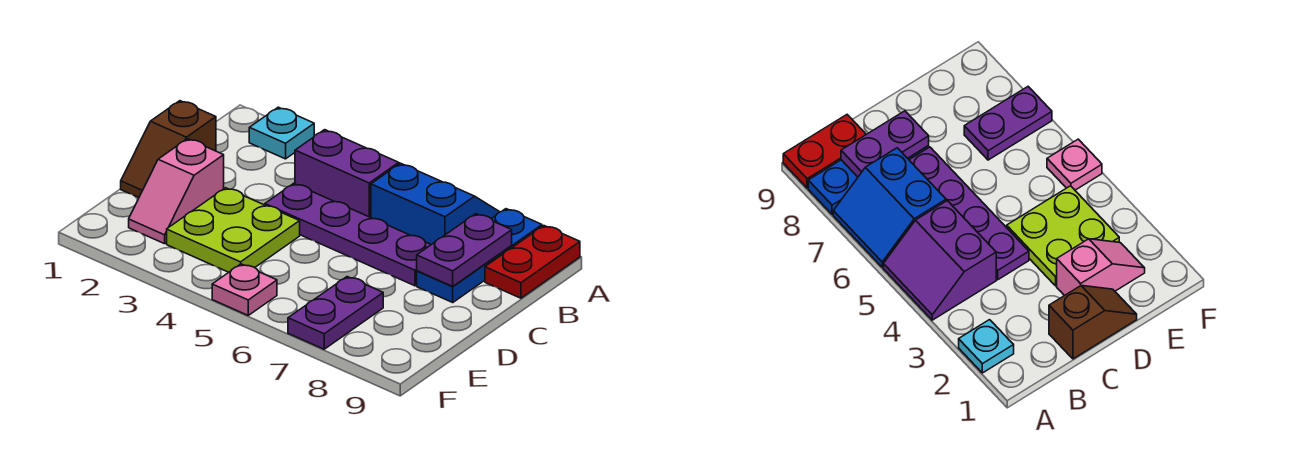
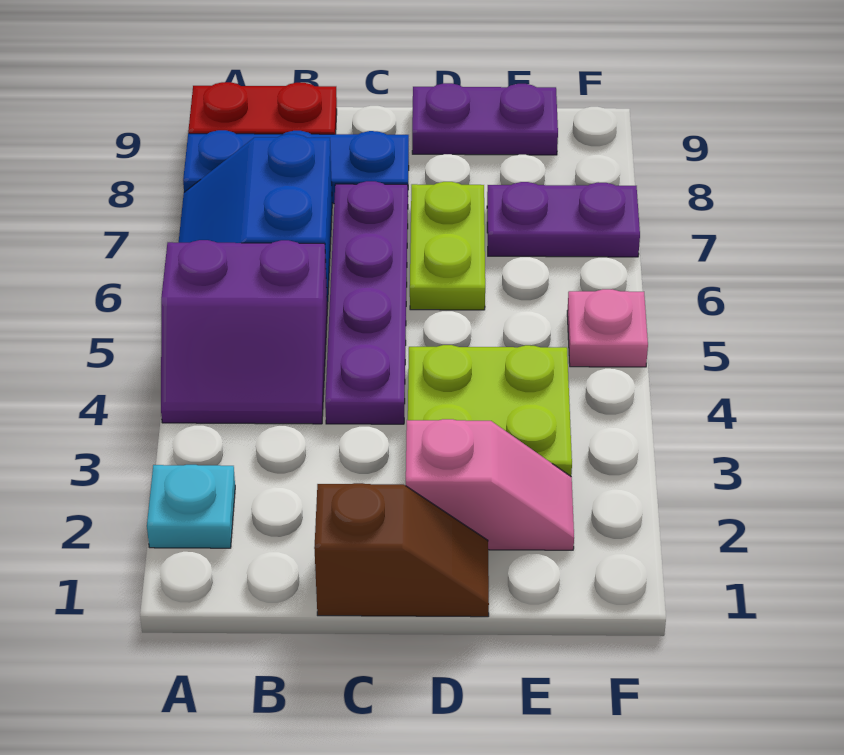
purple 2x2 slope [295,130,400,218] -> purple 2x2 slope turned to [161,240,327,424]
purple 1x2 plate [417,214,512,286] -> purple 1x2 plate moved to [412,83,558,155]
none -> lime 1x2 plate [410,182,485,310]

